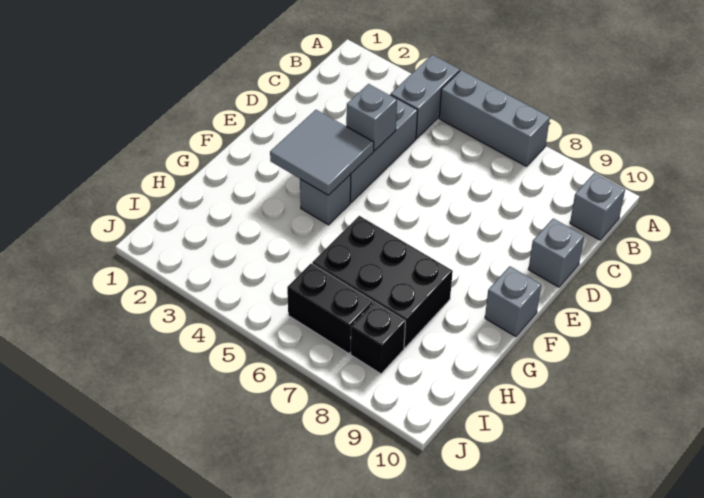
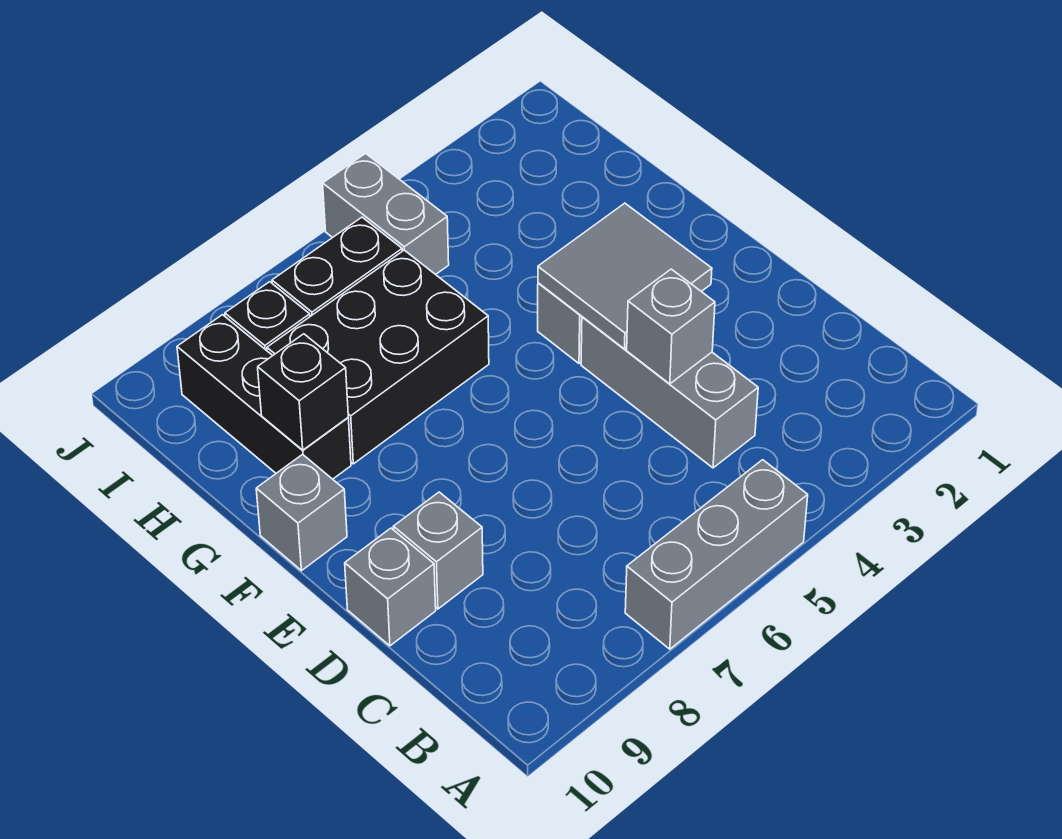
grey 1x2 brick [391,55,460,138] -> grey 1x2 brick moved to [323,153,449,275]
grey 1x1 brick [570,173,625,240] -> grey 1x1 brick moved to [393,492,483,609]
none -> black 1x3 brick [177,315,351,479]
none -> black 1x1 brick [258,334,348,450]

